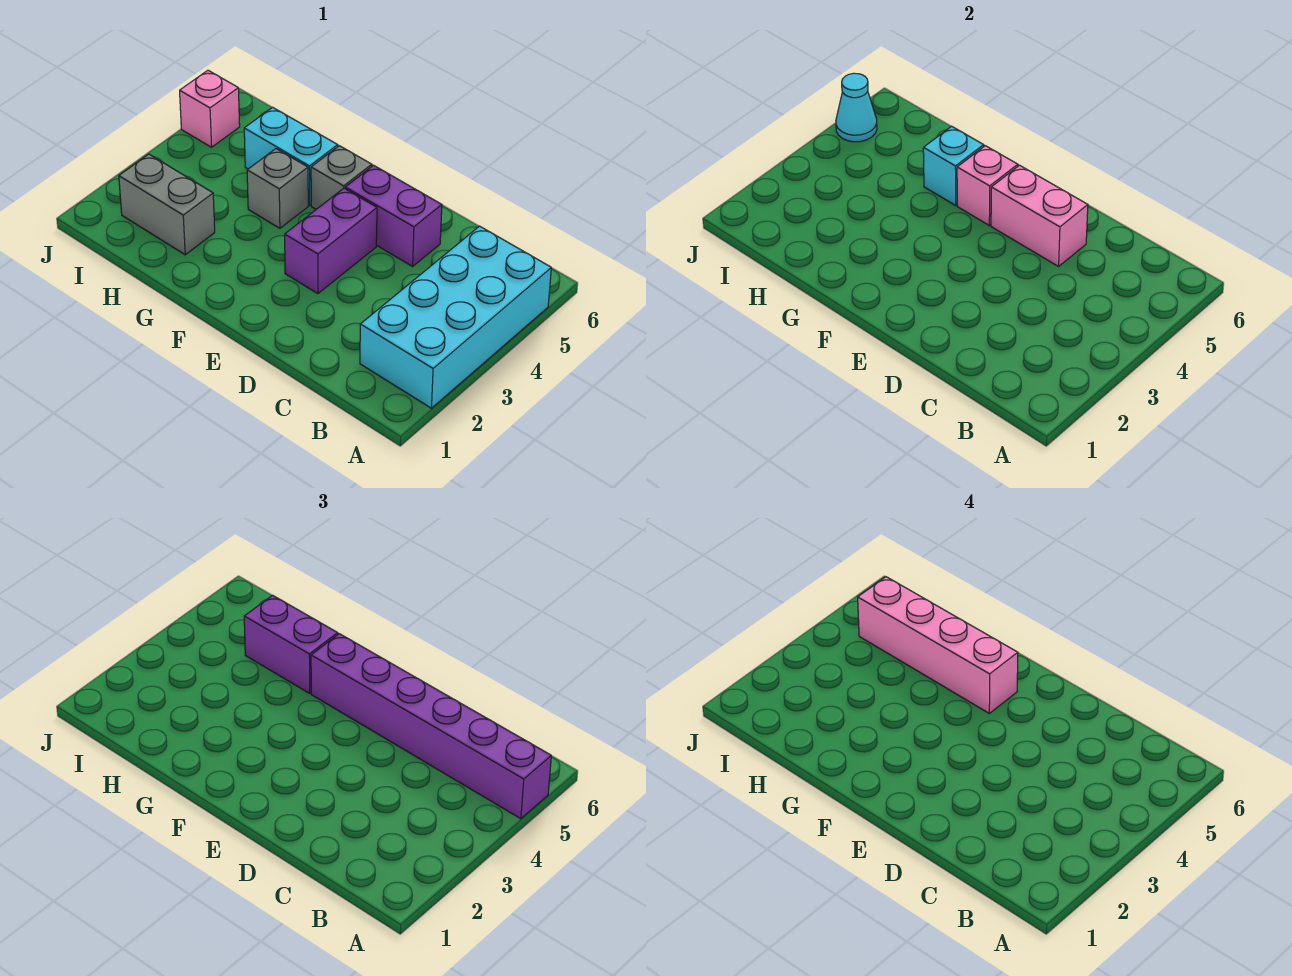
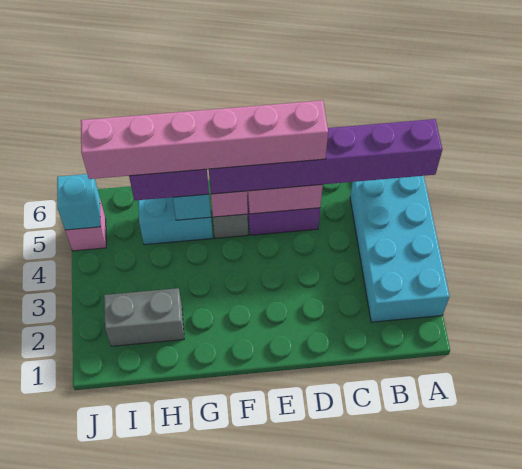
purple 1x2 brick [285,188,377,294] -> none
pink 1x4 brick [858,577,1018,713] -> pink 1x6 brick [81,100,328,179]
grey 1x1 brick [247,149,308,228] -> none
cyan 1x1 cone [836,73,877,142] -> cyan 1x1 brick [57,174,100,230]

